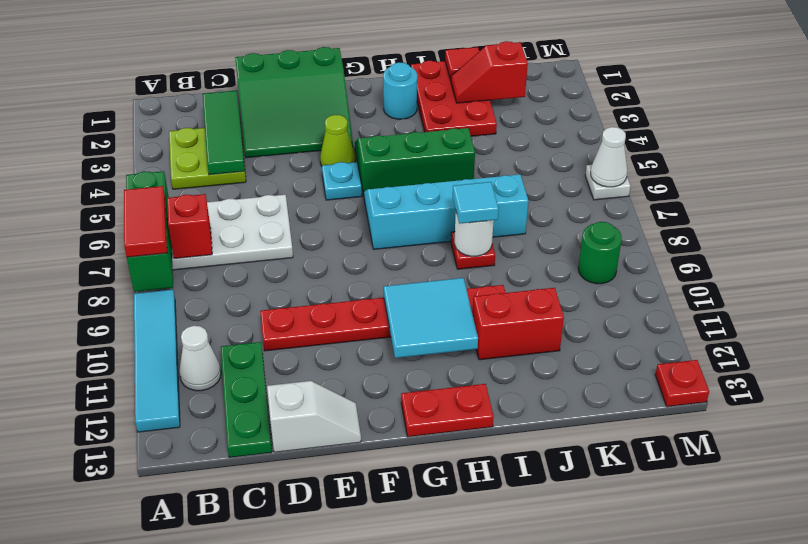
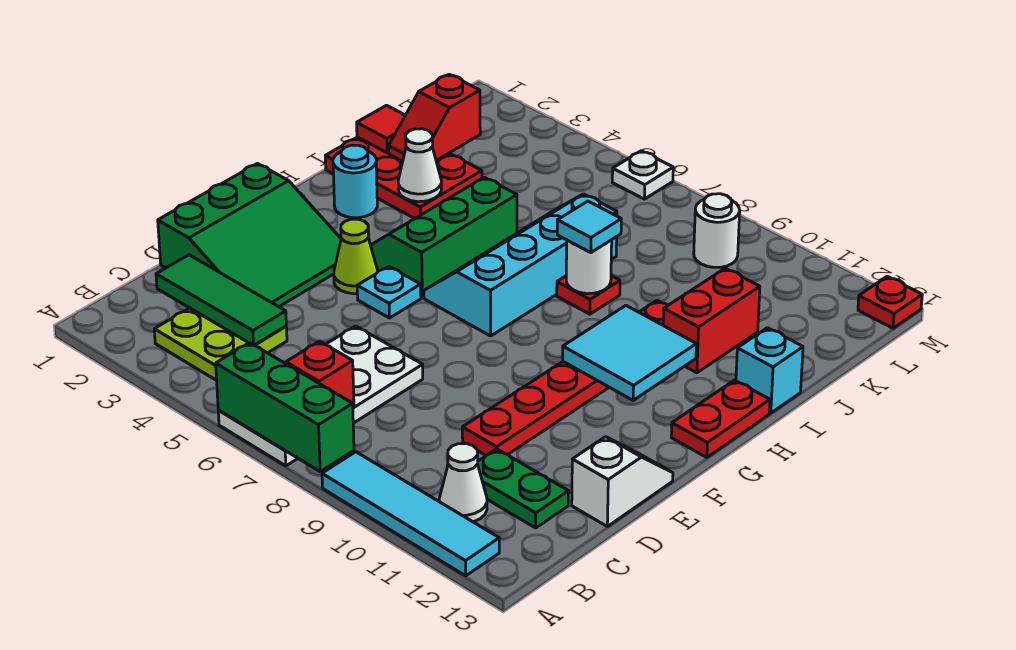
red 1x2 tile [124,186,167,257] -> none
green 1x3 plate [221,342,272,458] -> green 1x2 plate [478,449,569,528]
none -> cyan 1x1 brick [736,328,803,413]
green 1x1 round brick [578,222,622,284] -> white 1x1 round brick [694,194,740,267]
white 1x1 cone [591,127,627,187] -> white 1x1 cone moved to [398,129,441,202]

